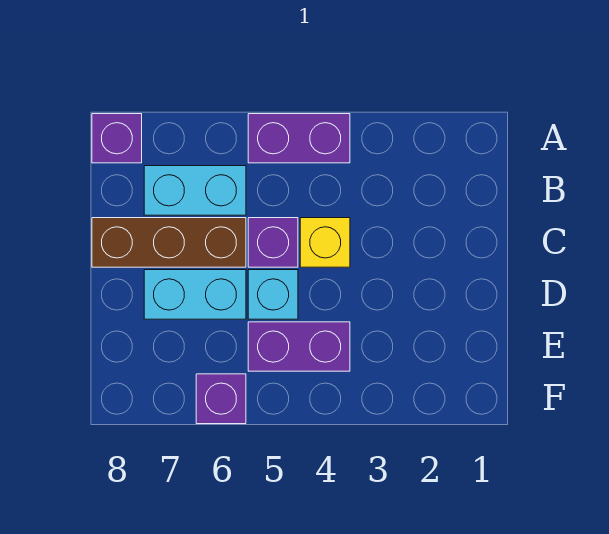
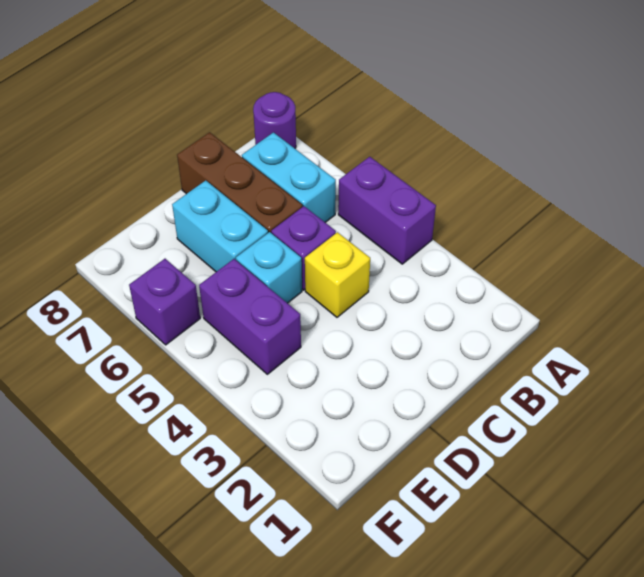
purple 1x1 brick [92,114,142,163] -> purple 1x1 round brick [253,92,296,148]

